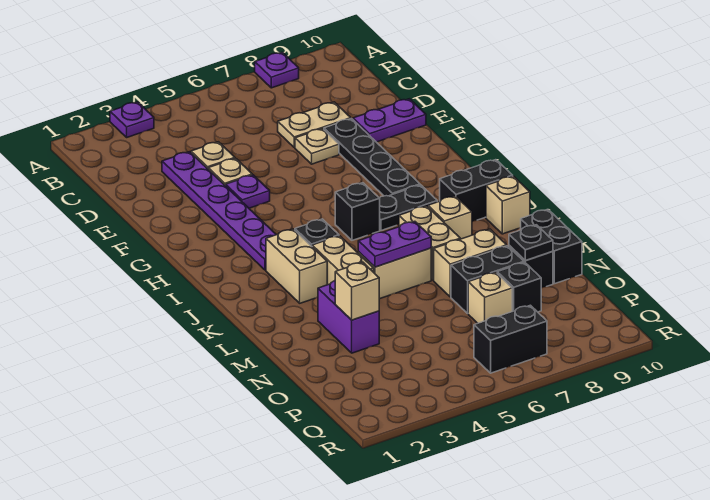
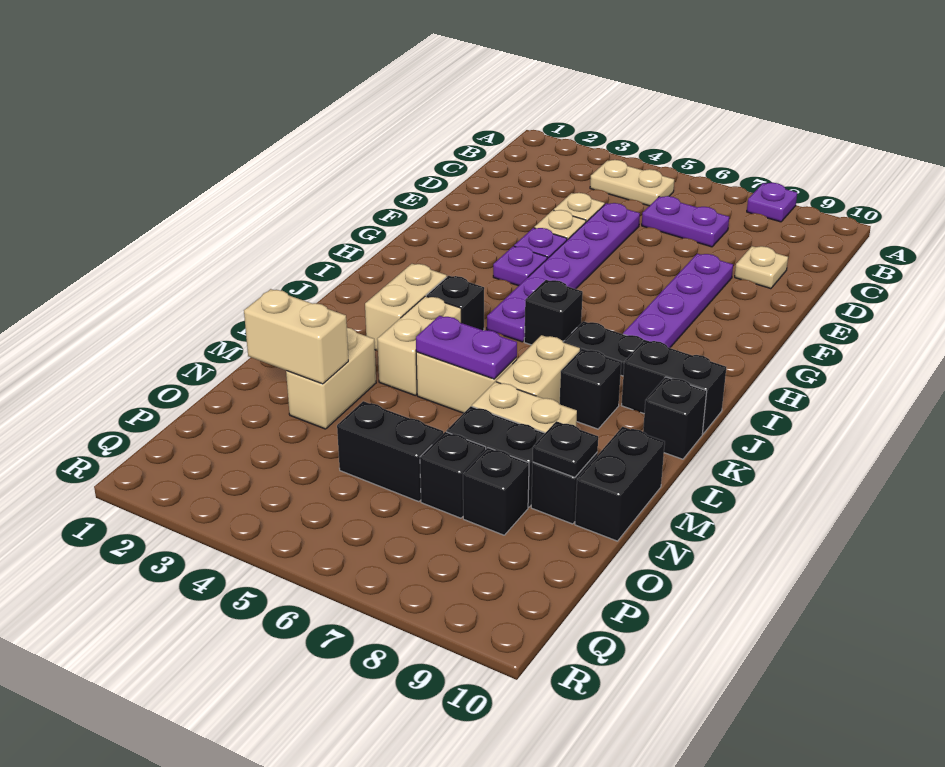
purple 1x1 plate [110,102,154,137] -> purple 1x1 plate moved to [493,246,547,286]
purple 1x6 plate [162,152,276,270] -> purple 1x6 plate moved to [487,203,640,342]
tan 1x2 plate [278,102,351,148] -> tan 1x2 plate moved to [590,160,674,206]
tan 1x1 plate [295,129,339,164] -> tan 1x1 plate moved to [735,246,788,289]
black 1x4 plate [324,119,420,196] -> purple 1x4 plate [623,254,733,348]
purple 1x2 plate [353,99,426,142] -> purple 1x2 plate moved to [642,196,729,247]
tan 1x1 brick [428,196,472,239] -> black 1x1 brick [560,349,621,429]
tan 1x1 brick [486,176,530,234] -> black 1x1 brick [643,377,707,459]
purple 1x2 brick [318,281,379,353] -> tan 1x2 brick [286,328,376,429]
tan 1x1 brick [335,262,379,320] -> tan 1x2 brick [244,289,348,384]
tan 1x1 brick [468,272,512,323] -> black 1x1 brick [420,432,486,518]
black 1x2 brick [474,305,547,373] -> black 1x2 brick moved to [337,401,443,502]

